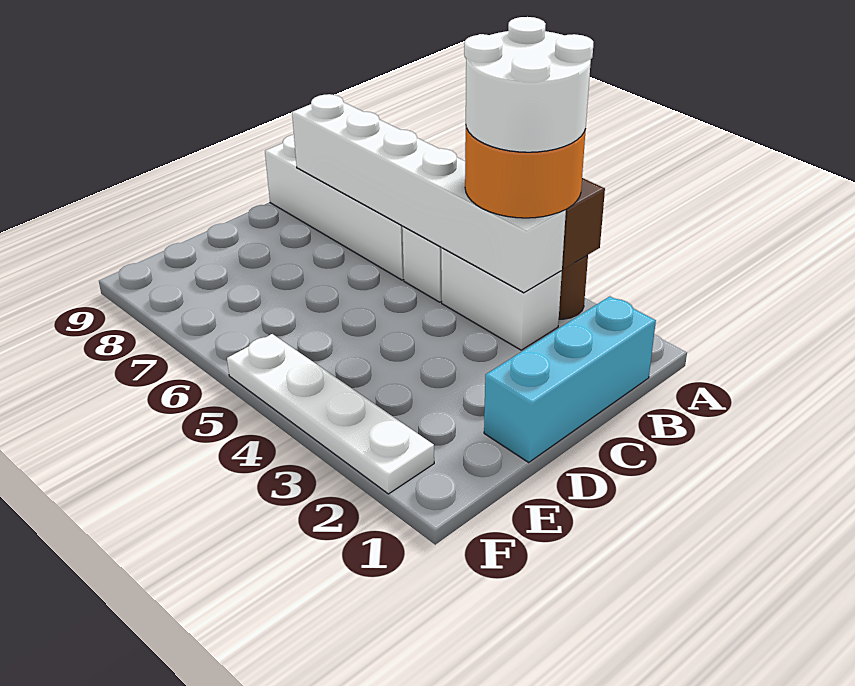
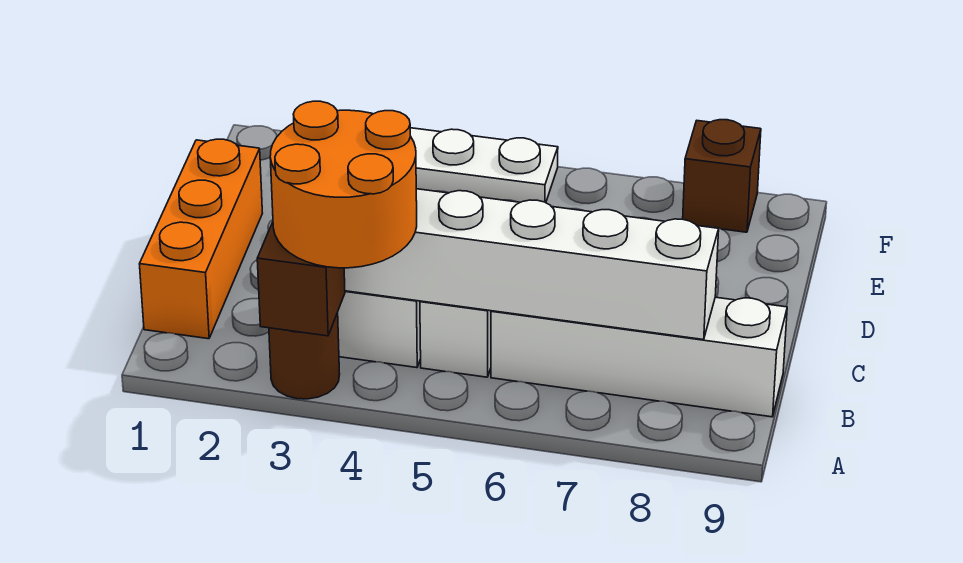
white 2x2 round brick [464,17,593,152] -> none
cyan 1x3 brick [484,296,656,462] -> orange 1x3 brick [140,139,262,339]
none -> brown 1x1 brick [683,120,761,232]

